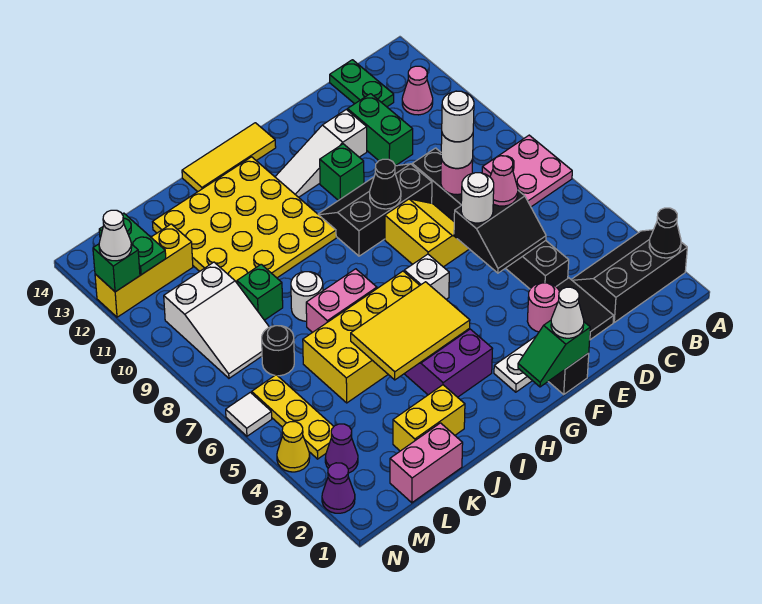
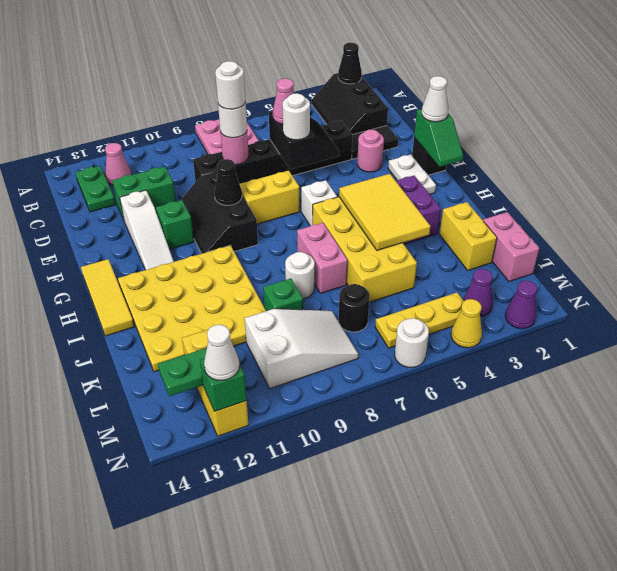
green 1x2 plate [330,60,394,107] -> green 1x2 plate turned to [75,166,116,212]
white 1x1 tile [226,392,272,436] -> white 1x1 round brick [395,318,429,368]

